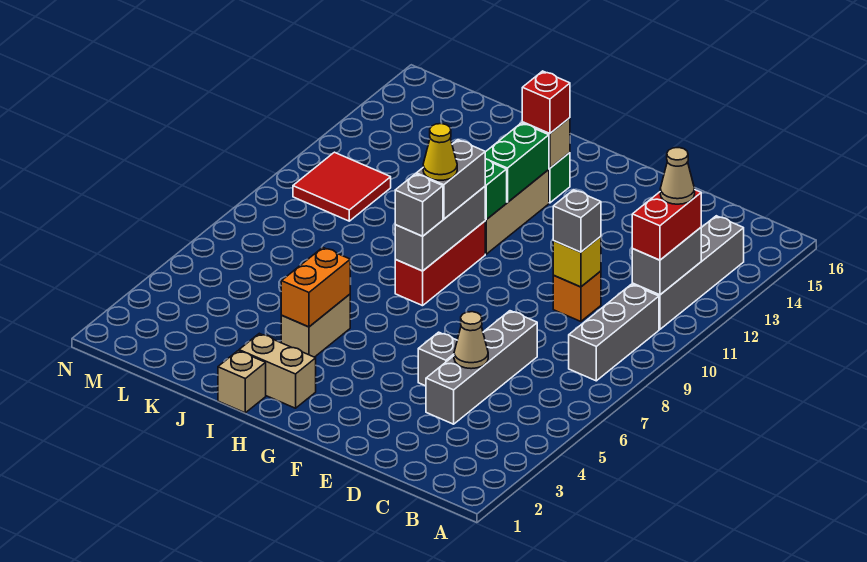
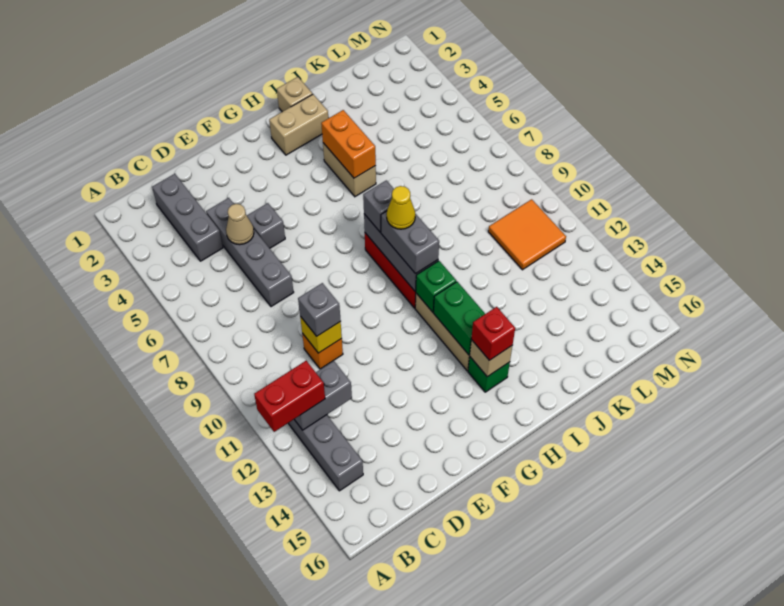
grey 1x3 brick [569,284,659,381] -> grey 1x3 brick moved to [152,174,223,261]
grey 1x2 brick [632,227,701,295] -> grey 1x2 brick turned to [294,361,352,430]
red 1x2 brick [632,190,701,260] -> red 1x2 brick turned to [254,361,325,432]
tan 1x1 cone [660,148,695,204] -> none
red 2x2 tile [293,152,391,221] -> orange 2x2 tile [488,199,566,270]

